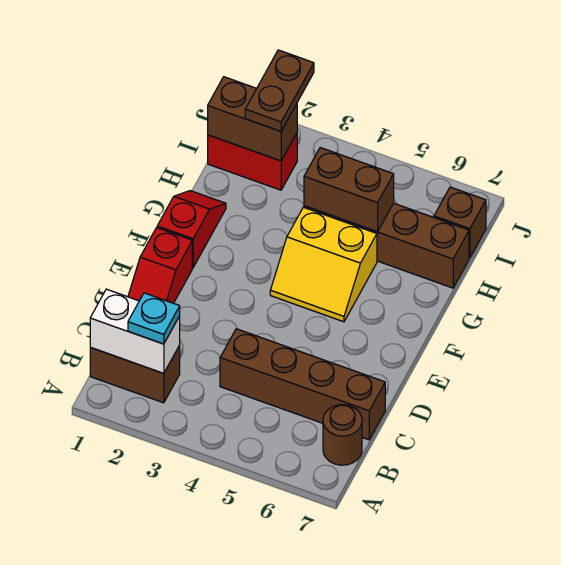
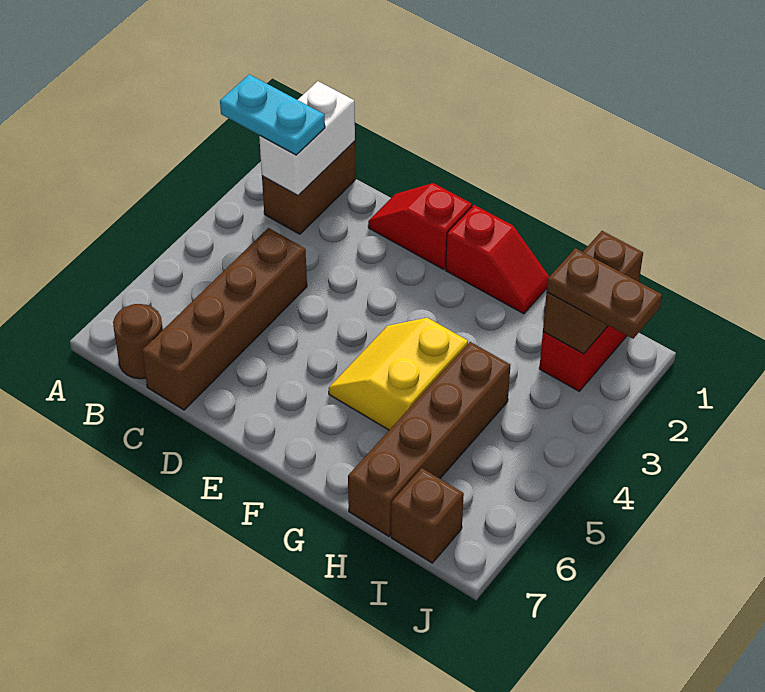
cyan 1x1 plate [128,293,180,344] -> cyan 1x2 plate [220,74,325,155]
brown 1x2 brick [304,148,394,232] -> none

